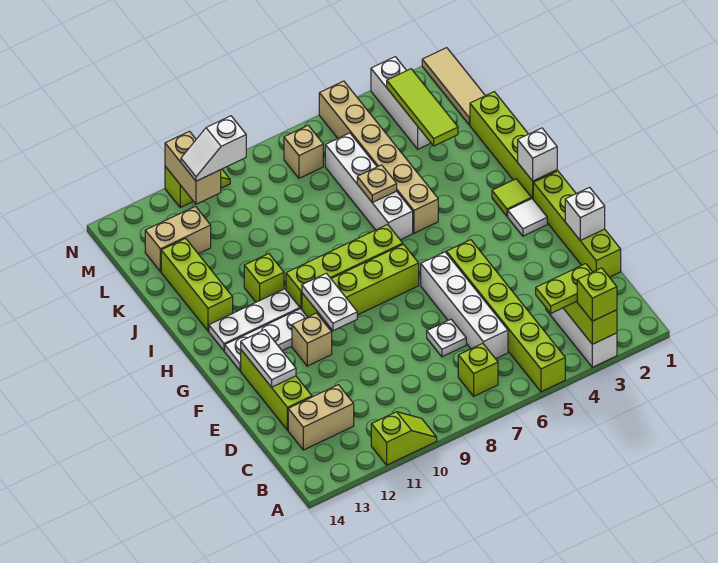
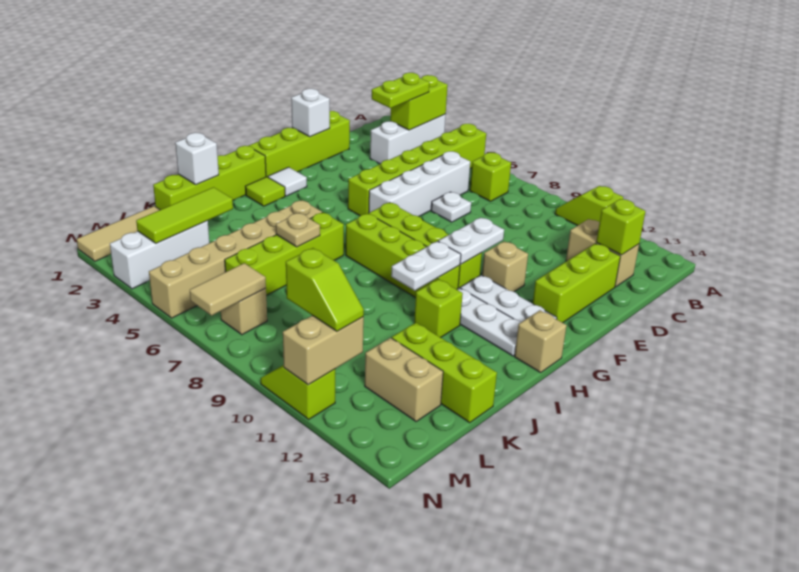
lime 1x1 brick [577,268,617,321] -> lime 1x1 brick moved to [596,199,646,255]
lime 1x2 plate [536,264,592,313] -> lime 1x2 plate turned to [372,73,429,108]
white 1x2 plate [241,330,296,387] -> white 1x2 plate moved to [391,241,461,291]
white 1x1 brick [518,128,557,181] -> white 1x1 brick moved to [175,133,219,185]
none -> tan 1x1 brick [515,310,567,373]
white 1x4 brick [325,133,413,240] -> lime 1x4 brick [225,212,344,295]
lime 1x3 brick [161,238,233,331] -> lime 1x3 brick turned to [392,323,497,423]
none -> tan 1x2 tile [190,263,266,316]
white 1x2 slope [181,116,246,181] -> lime 1x2 slope [286,248,364,331]

